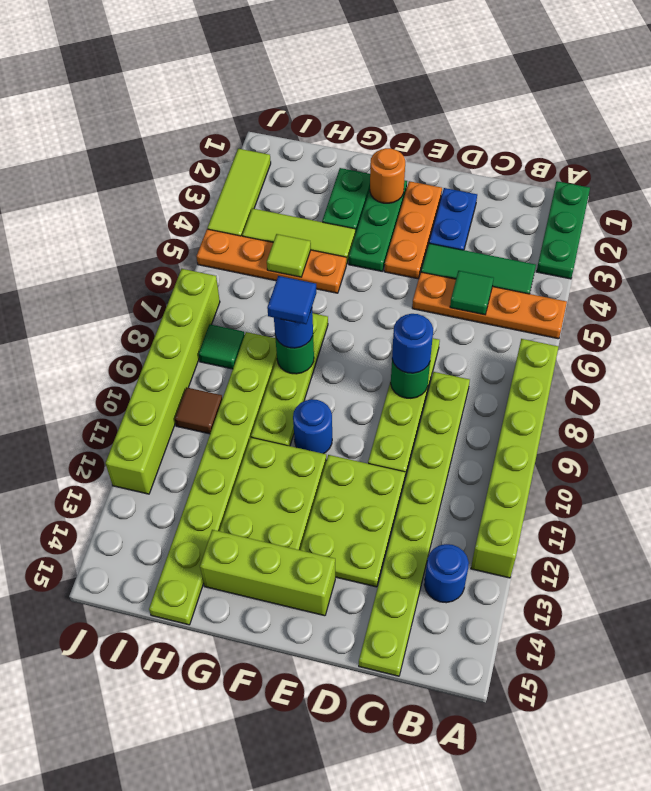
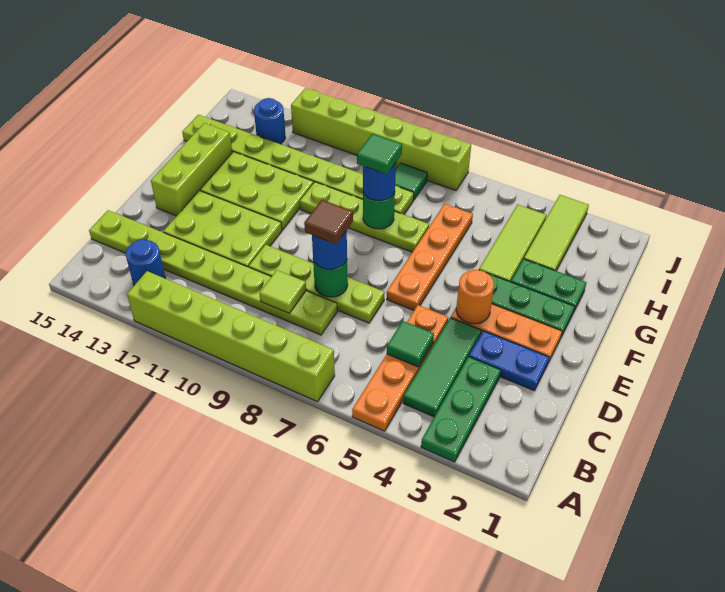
green 1x3 plate [536,181,590,279] -> green 1x3 plate turned to [421,357,501,462]
orange 1x1 round brick [370,148,405,203] -> orange 1x1 round brick moved to [456,270,494,324]
blue 1x1 round brick [293,399,332,454] -> blue 1x1 round brick moved to [254,98,285,144]
orange 1x4 plate [196,229,346,293] -> orange 1x4 plate moved to [387,204,473,310]
blue 1x1 tile [267,276,316,324] -> green 1x1 tile [357,134,402,174]
lime 1x1 tile [267,234,311,277] -> lime 1x1 tile moved to [259,270,306,313]
brown 1x1 tile [175,387,222,434] -> brown 1x1 tile moved to [304,200,353,244]
lime 1x3 tile [207,149,271,236] -> lime 1x3 tile turned to [524,195,589,271]

